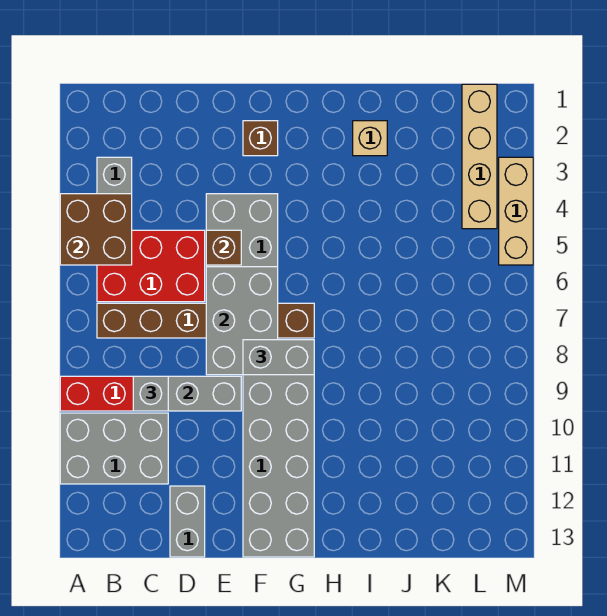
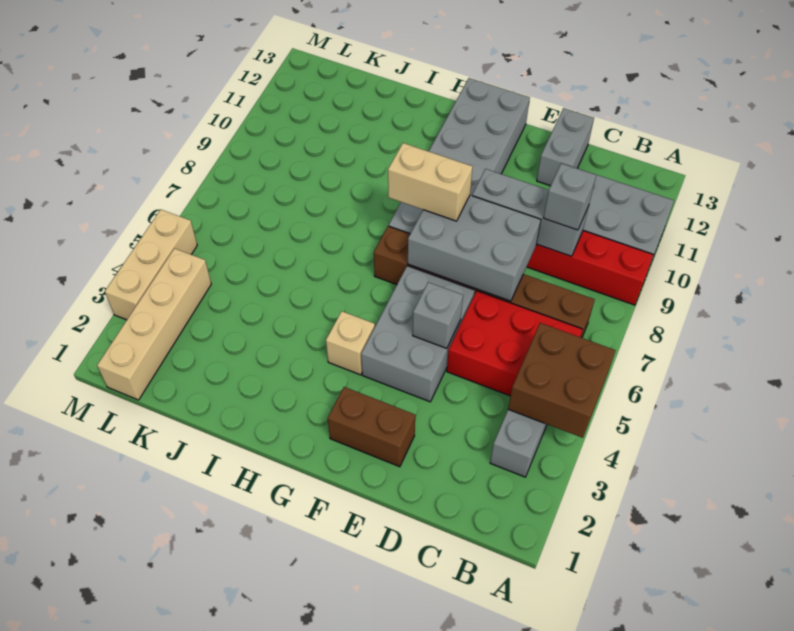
brown 1x1 brick [206,230,241,265] -> grey 1x1 brick [413,282,463,348]
grey 2x3 brick [206,267,278,375] -> grey 2x3 brick turned to [408,195,541,301]
brown 1x1 brick [243,121,278,156] -> brown 1x2 brick [328,387,415,467]
grey 1x2 brick [243,340,314,375] -> tan 1x2 brick [388,143,473,221]
tan 1x1 brick [353,121,387,156] -> tan 1x1 brick moved to [326,311,375,375]

